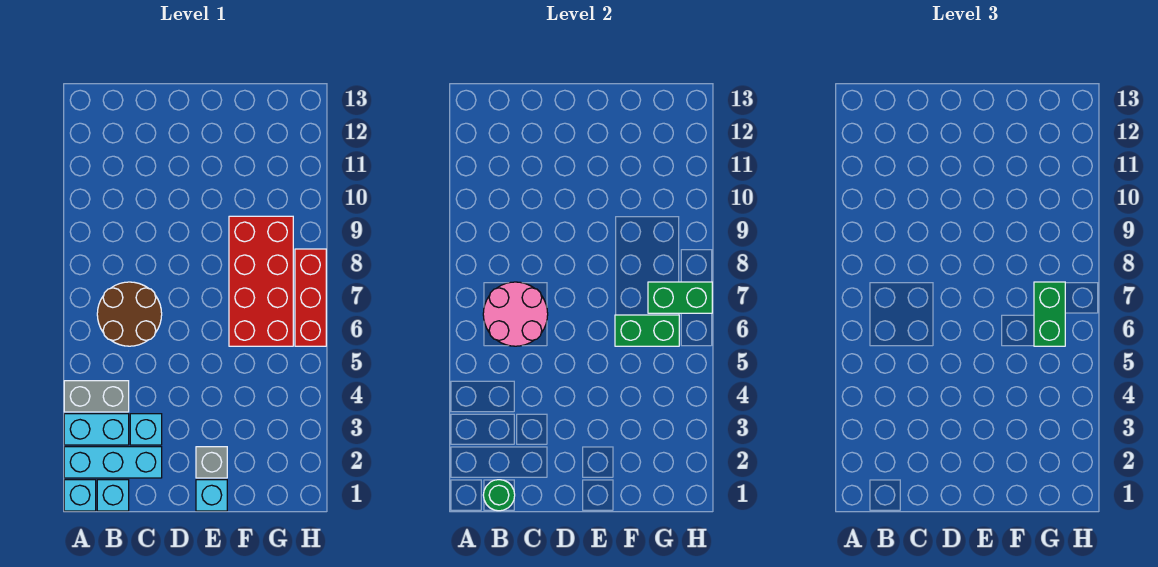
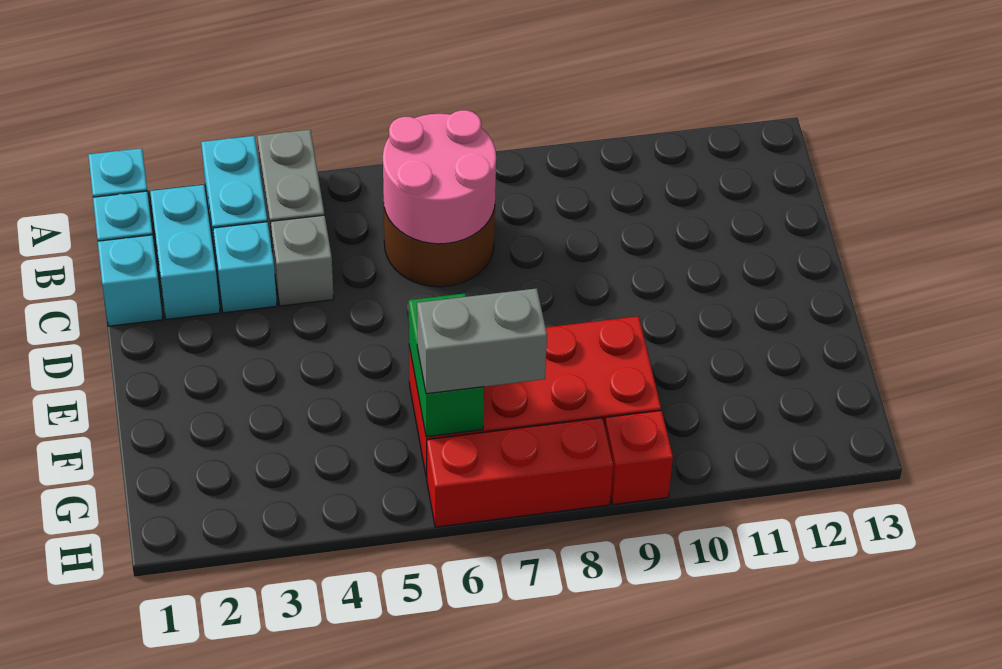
cyan 1x3 brick [64,447,162,478] -> cyan 1x2 brick [150,185,220,319]
green 1x1 round brick [483,480,515,511] -> none
cyan 1x1 brick [196,480,227,511] -> cyan 1x1 brick moved to [98,235,163,326]
grey 1x1 brick [196,447,227,478] -> grey 1x1 brick moved to [270,215,334,306]
green 1x2 brick [1034,282,1065,346] -> grey 1x2 brick [417,288,547,394]
green 1x2 brick [648,282,712,313] -> none
none -> red 1x1 brick [605,411,673,505]

